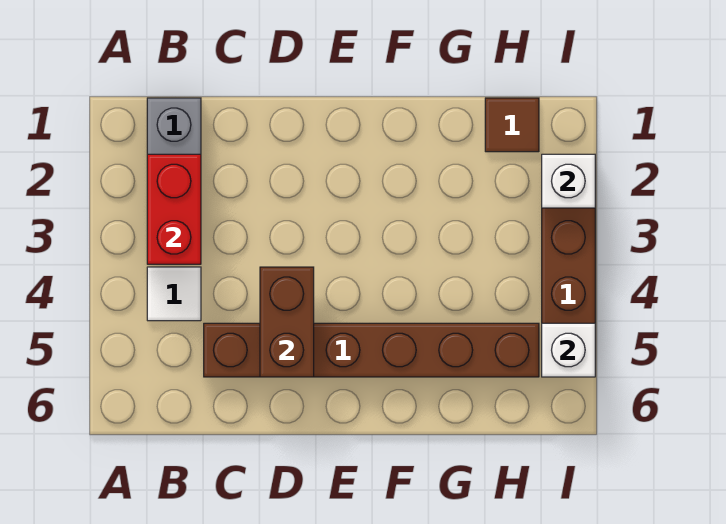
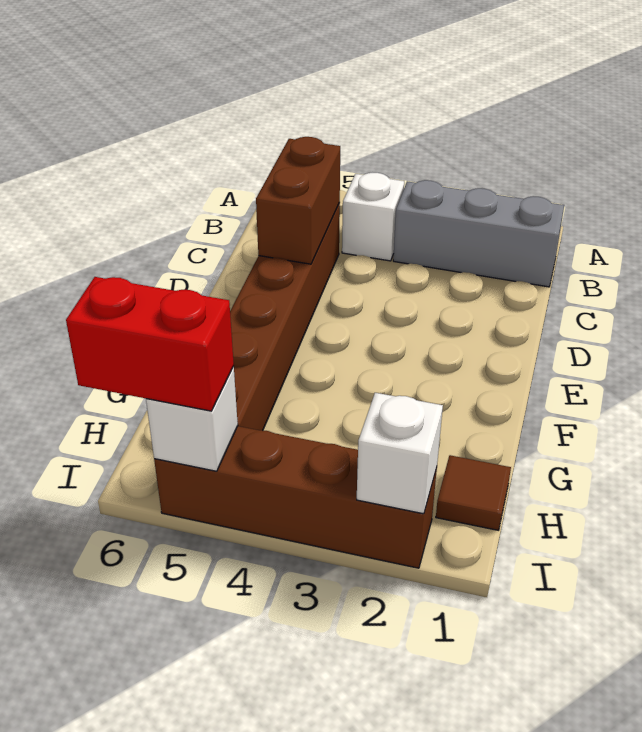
red 1x2 brick [147,154,201,264] -> red 1x2 brick moved to [66,277,234,411]
white 1x1 tile [147,267,201,321] -> white 1x1 brick [342,173,404,261]
brown 1x2 brick [260,267,314,377] -> brown 1x2 brick turned to [256,137,340,264]

